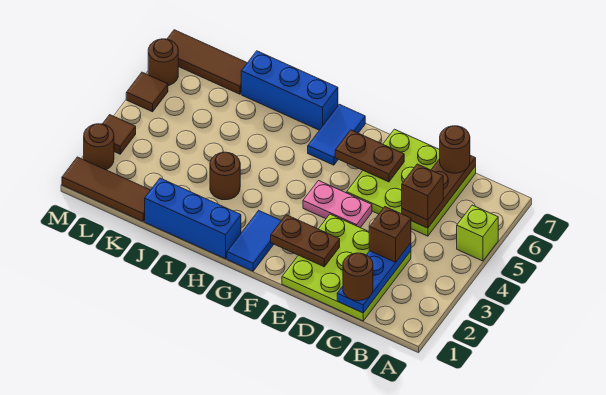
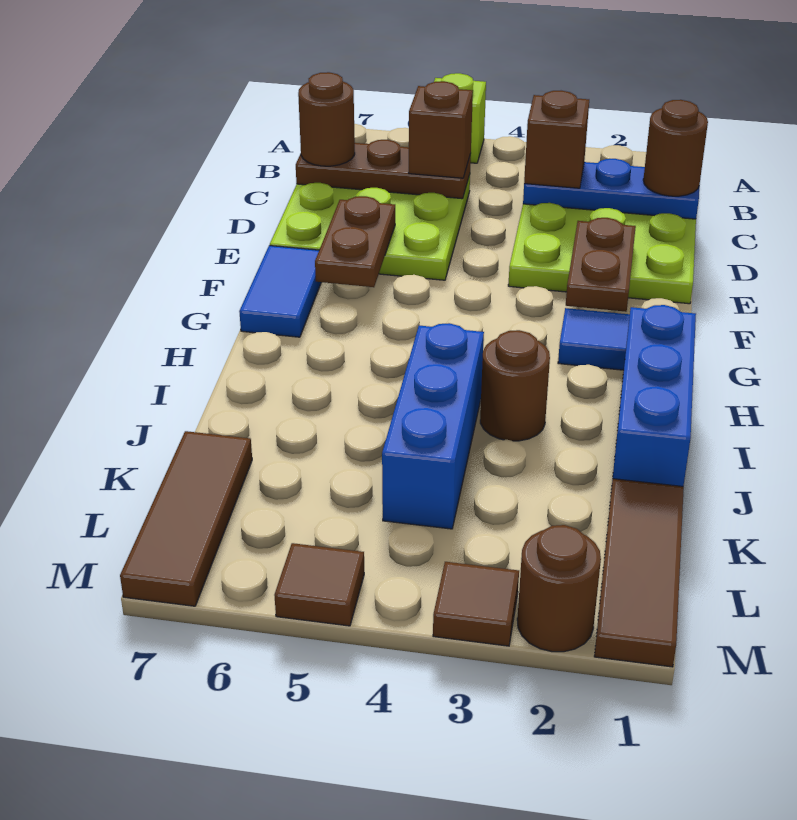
pink 1x2 plate [303,181,372,228] -> none
blue 1x2 tile [308,104,365,165] -> blue 1x2 tile turned to [239,245,321,337]
blue 1x3 brick [241,51,338,130] -> blue 1x3 brick moved to [382,323,484,529]
brown 1x1 round brick [148,39,178,86] -> none

